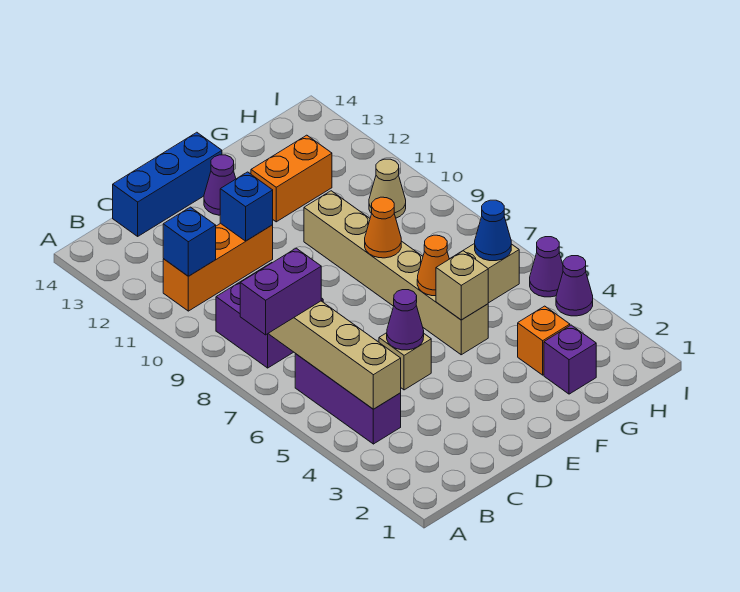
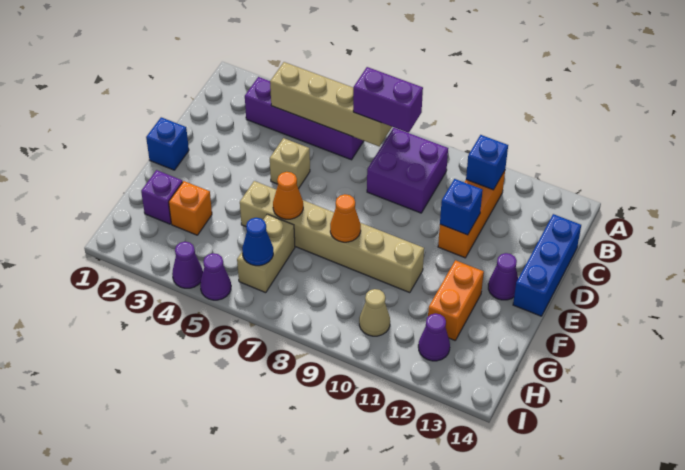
purple 1x2 brick [240,248,321,335] -> purple 1x2 brick turned to [353,67,423,133]
purple 1x3 brick [295,354,401,444] -> purple 1x4 brick [245,77,363,160]
purple 1x1 cone [387,290,424,350] -> purple 1x1 cone moved to [418,314,450,361]
none -> blue 1x1 brick [146,117,189,170]
tan 1x1 brick [436,251,488,320] -> none

